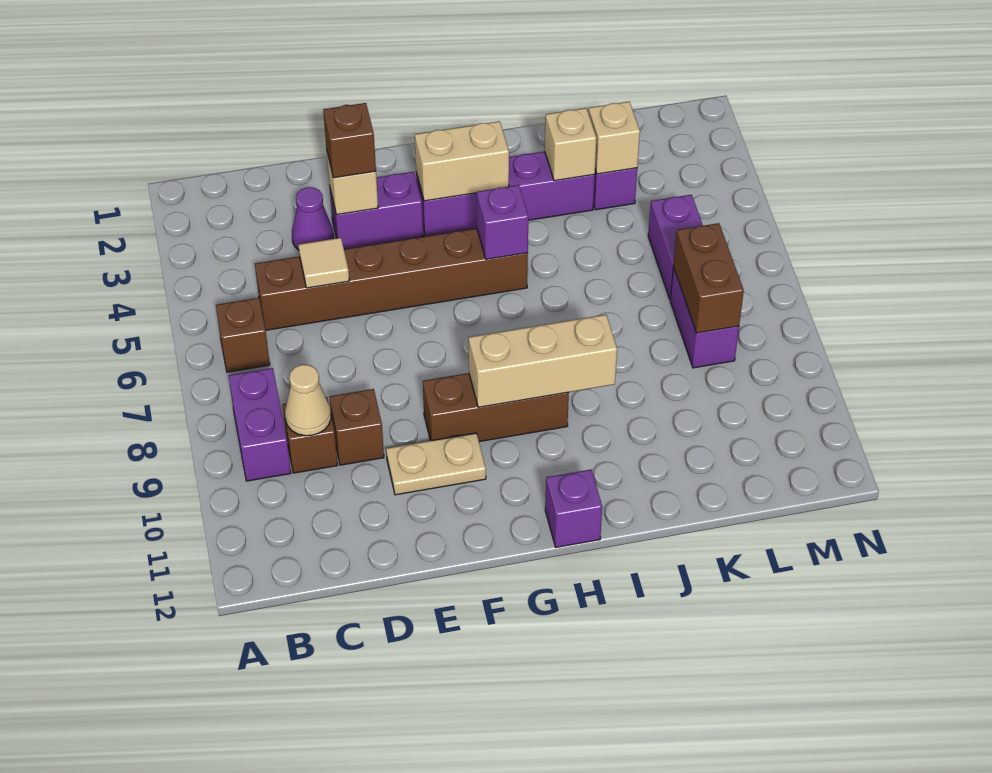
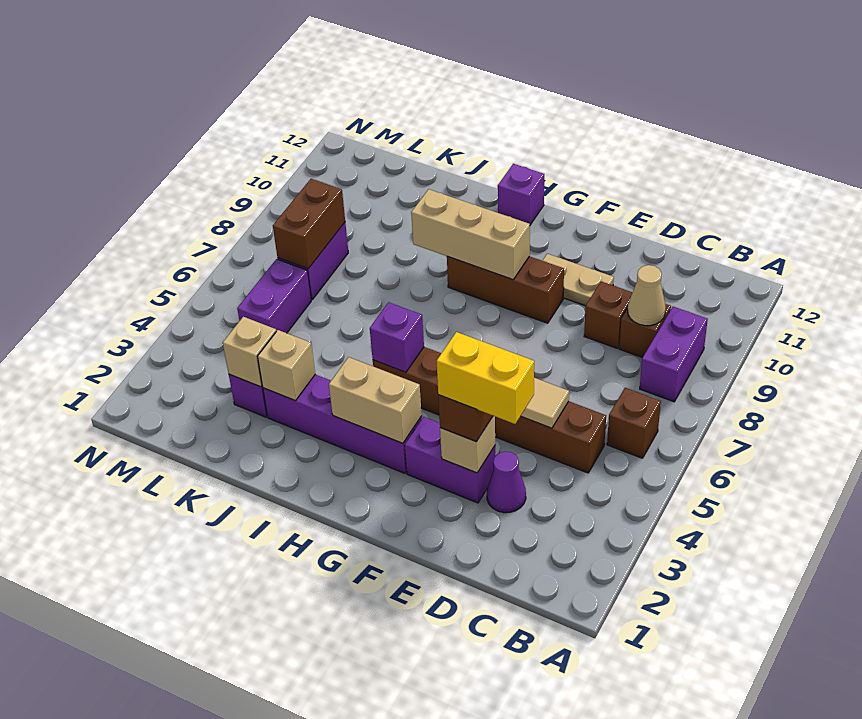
none -> yellow 1x2 brick [437,332,534,424]

